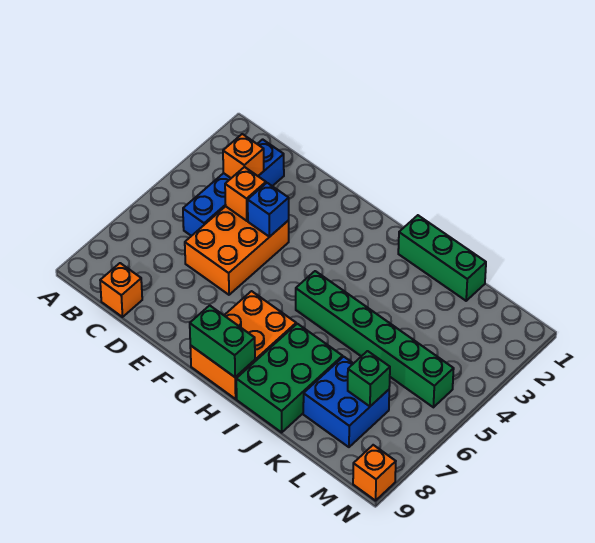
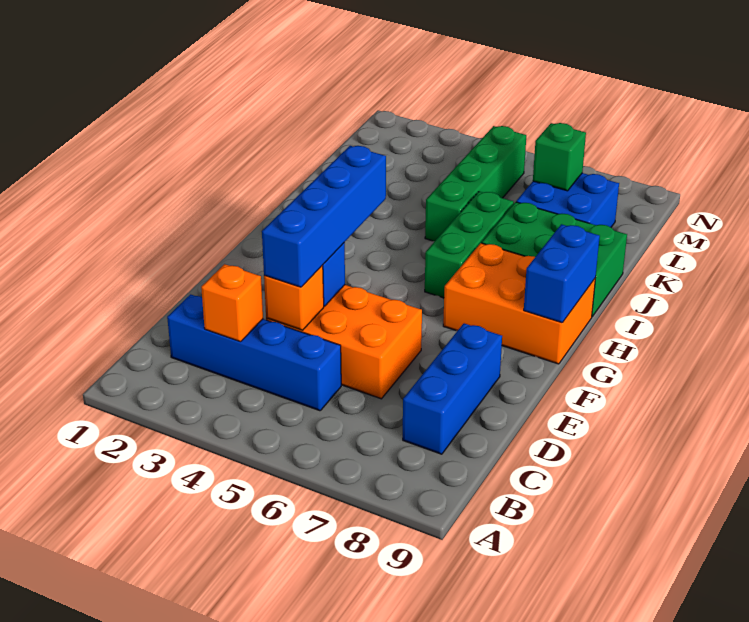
none -> blue 1x3 brick [403,323,502,454]
orange 1x1 brick [100,263,142,317] -> none
none -> blue 1x4 brick [262,146,386,287]
green 1x2 brick [190,305,255,377] -> blue 1x2 brick [524,224,600,323]
green 1x6 brick [296,271,454,407] -> green 1x4 brick [425,126,526,241]
green 1x3 brick [398,215,486,301] -> green 1x3 brick moved to [425,191,514,298]
orange 1x1 brick [353,445,396,501] -> none

